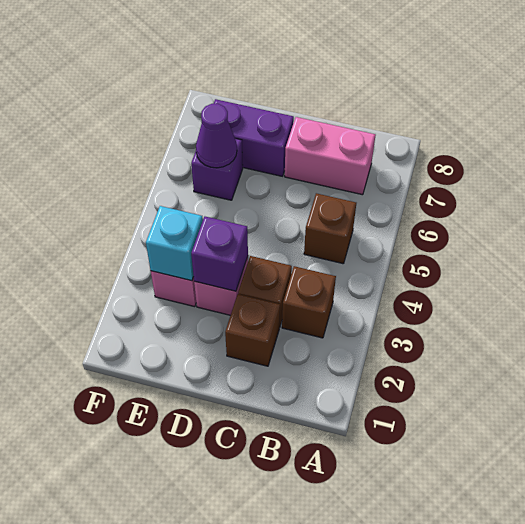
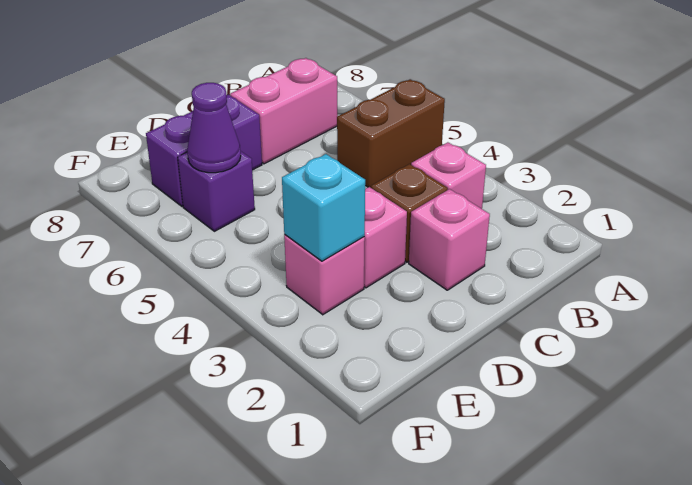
brown 1x1 brick [282,266,336,338] -> pink 1x1 brick [411,142,486,209]
brown 1x1 brick [304,193,356,264] -> brown 1x2 brick [337,79,445,188]
brown 1x1 brick [225,294,280,366] -> pink 1x1 brick [409,189,490,290]
purple 1x1 brick [191,217,248,291] -> none

